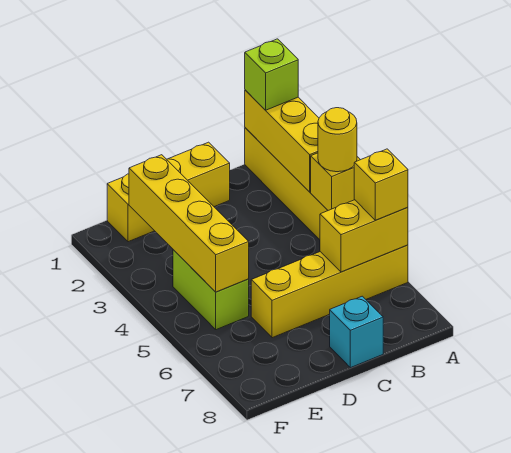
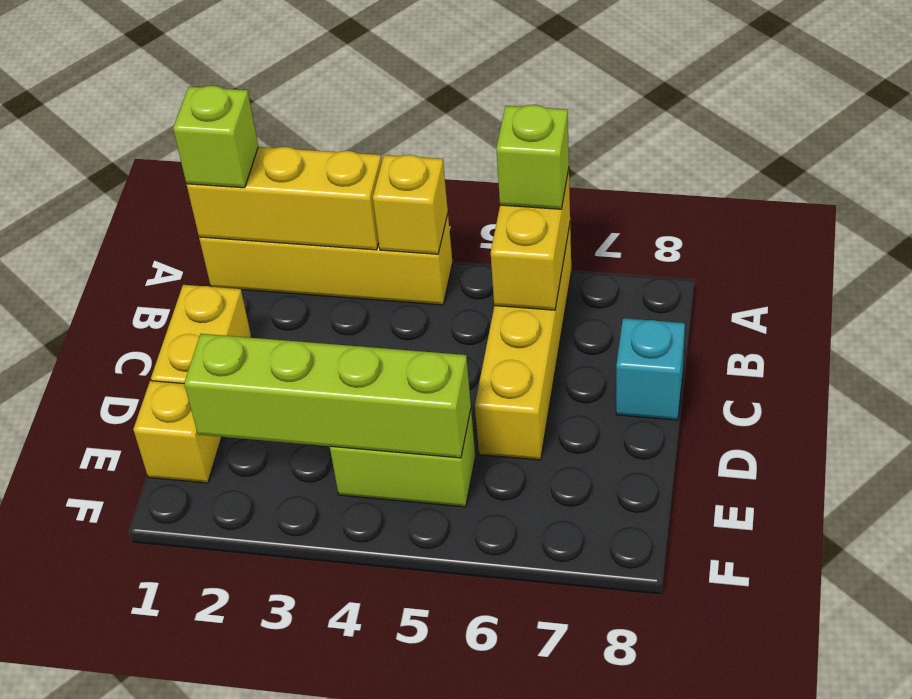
yellow 1x1 round brick [318,108,357,172] -> none
yellow 1x1 brick [354,149,408,220] -> lime 1x1 brick [496,105,569,209]
yellow 1x4 brick [129,155,249,292] -> lime 1x4 brick [184,334,471,458]

